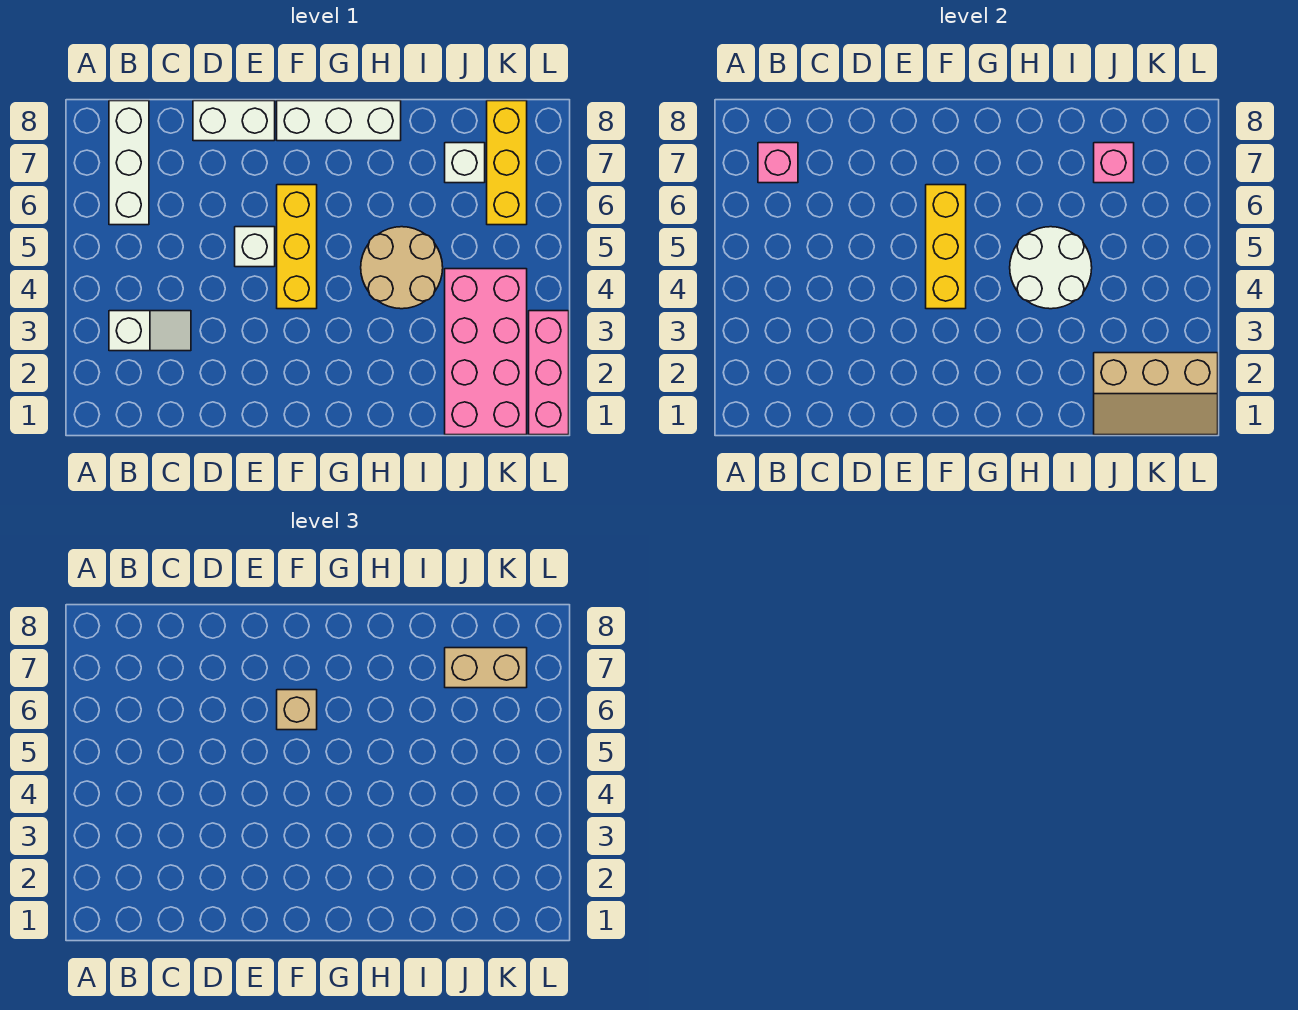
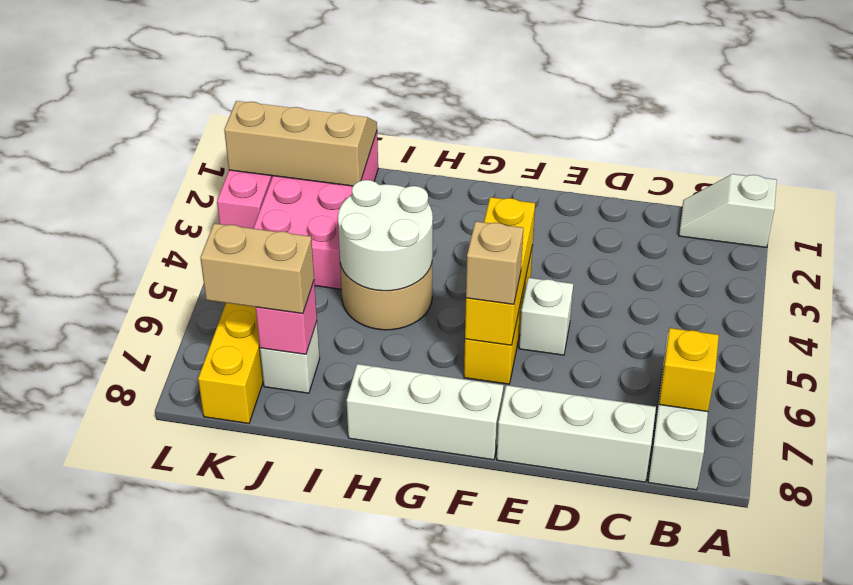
white 1x2 slope [109,311,191,351] -> white 1x2 slope moved to [679,174,777,247]
pink 1x1 brick [758,143,798,183] -> yellow 1x1 brick [659,328,719,412]
white 1x2 brick [193,101,275,141] -> white 1x3 brick [497,385,656,482]

